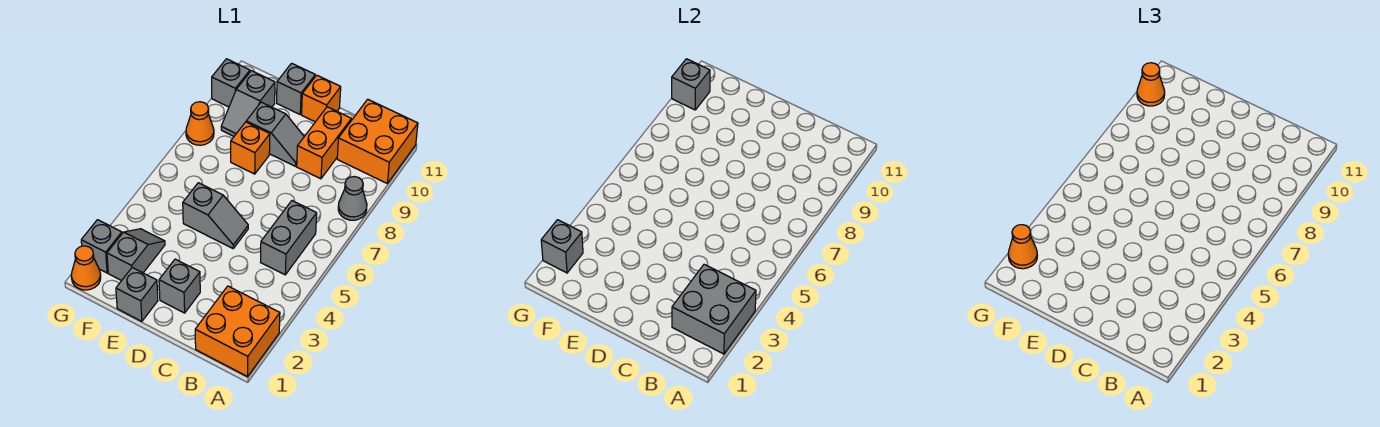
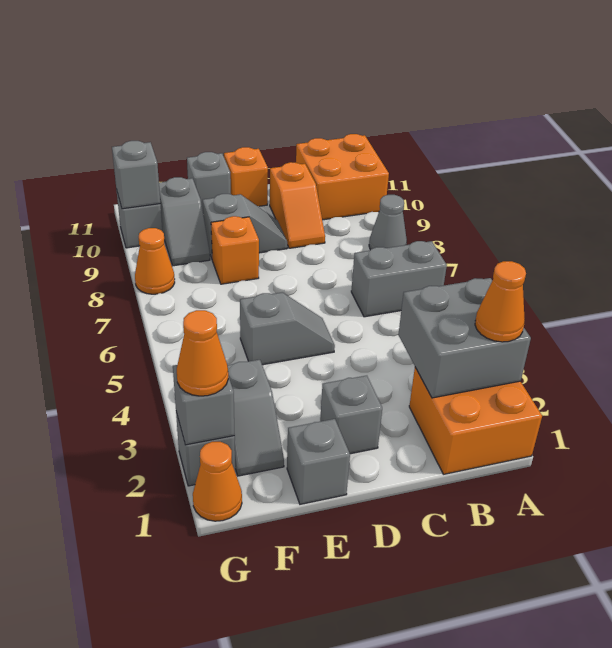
grey 1x2 brick [261,201,317,275] -> grey 1x2 brick turned to [351,241,447,317]
orange 1x2 brick [297,107,351,179] -> orange 1x2 slope [270,162,325,248]
grey 1x2 slope [107,229,165,281] -> grey 1x2 slope turned to [228,360,284,476]
orange 1x1 cone [1137,63,1165,106] -> orange 1x1 cone moved to [475,261,526,342]

